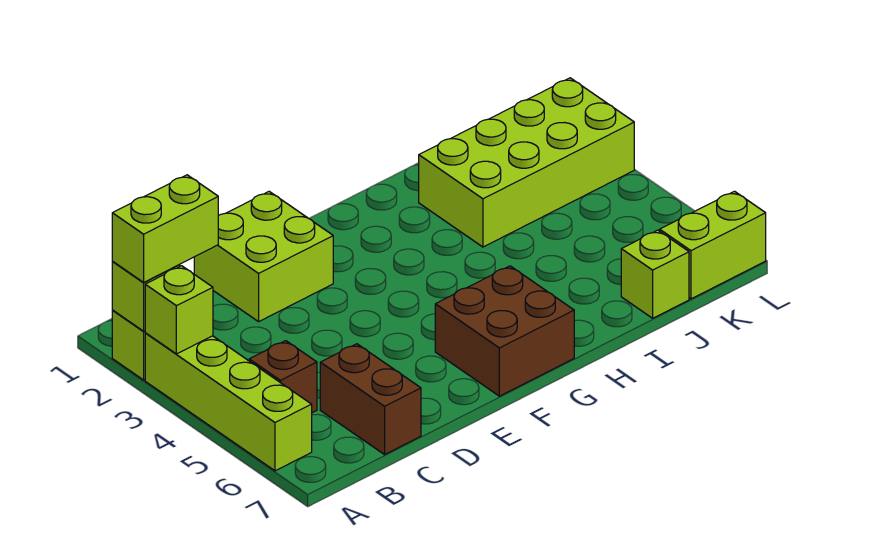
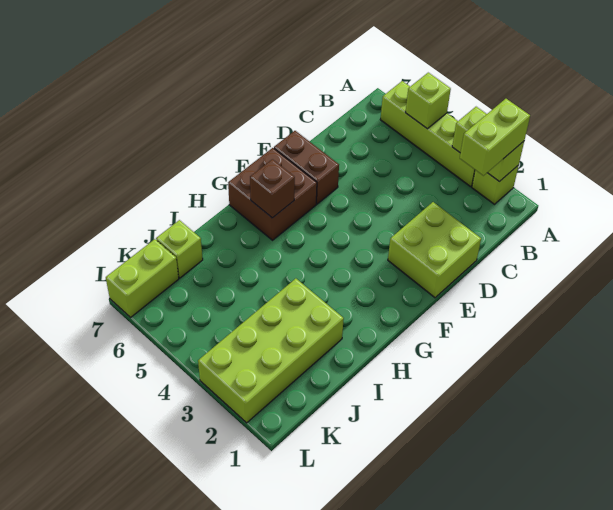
none -> lime 1x1 brick [405,73,451,129]
brown 1x1 brick [249,341,317,413] -> brown 1x1 brick moved to [250,159,295,218]
brown 1x2 brick [320,344,421,455] -> brown 1x2 brick moved to [274,131,339,204]

